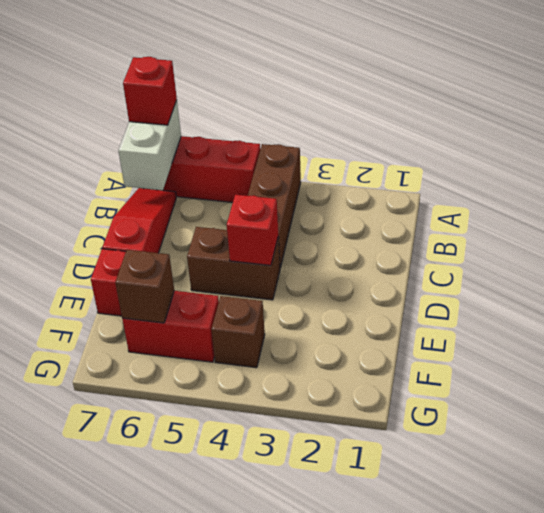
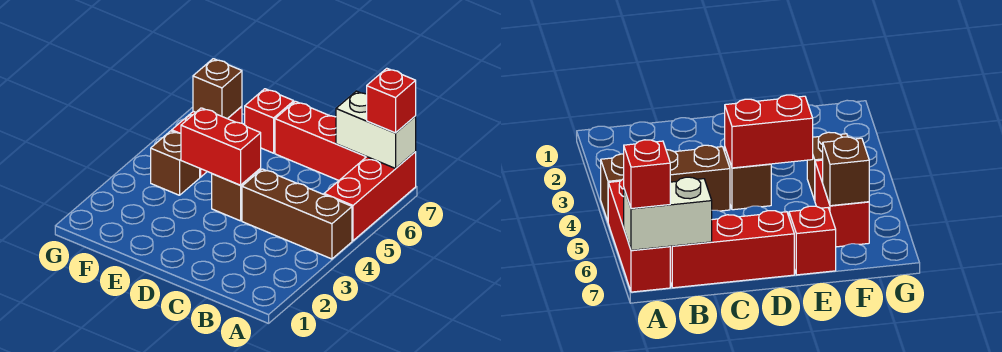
red 1x3 slope [103,188,176,253] -> red 1x3 brick [275,101,367,180]
brown 1x2 brick [187,227,280,300] -> brown 1x1 brick [212,169,261,221]
red 1x1 brick [227,195,278,265] -> red 1x2 brick [181,108,261,185]

